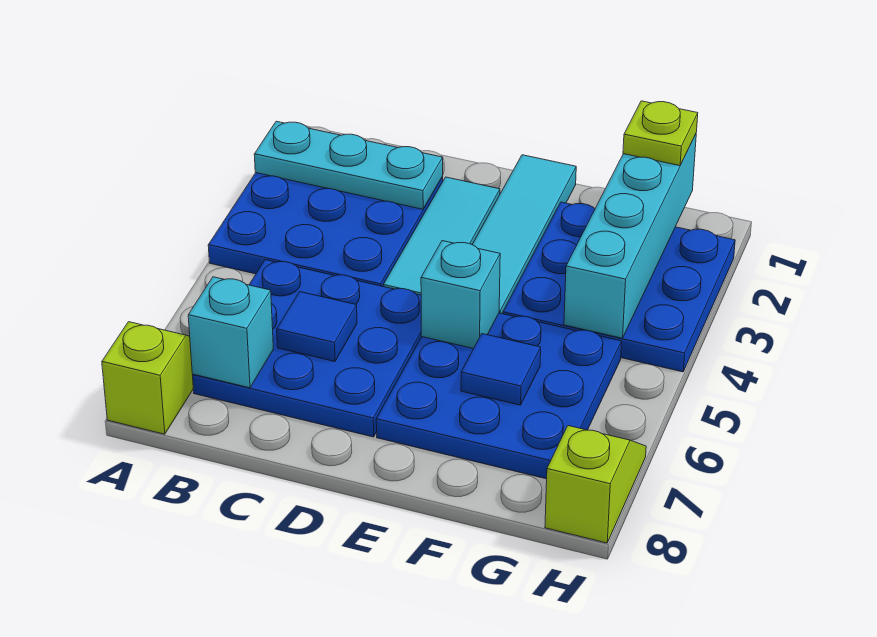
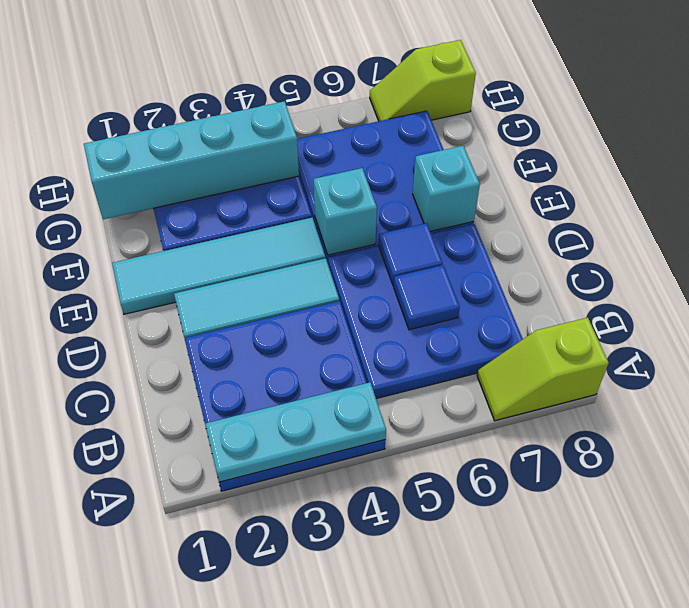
cyan 1x3 plate [254,121,443,209] -> cyan 1x3 plate turned to [205,382,386,482]
cyan 1x1 brick [188,277,273,388] -> cyan 1x1 brick moved to [413,146,480,231]
blue 1x1 tile [461,334,541,405] -> blue 1x1 tile moved to [379,223,443,286]
lime 1x1 plate [623,101,698,166] -> none

